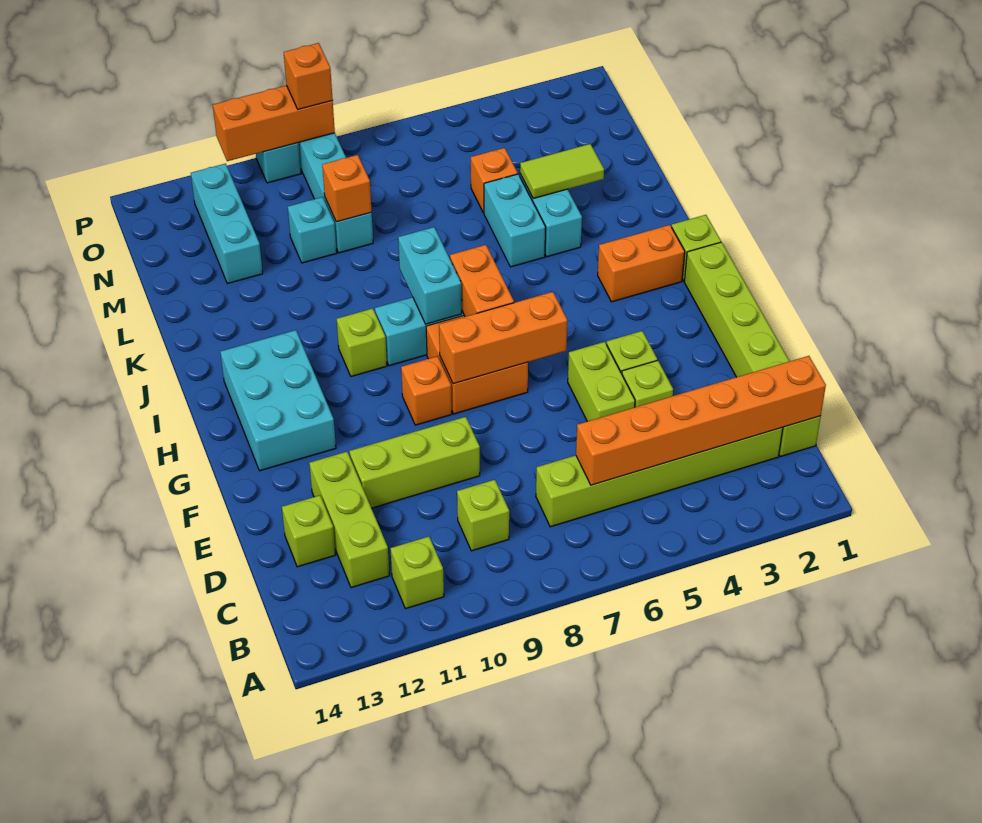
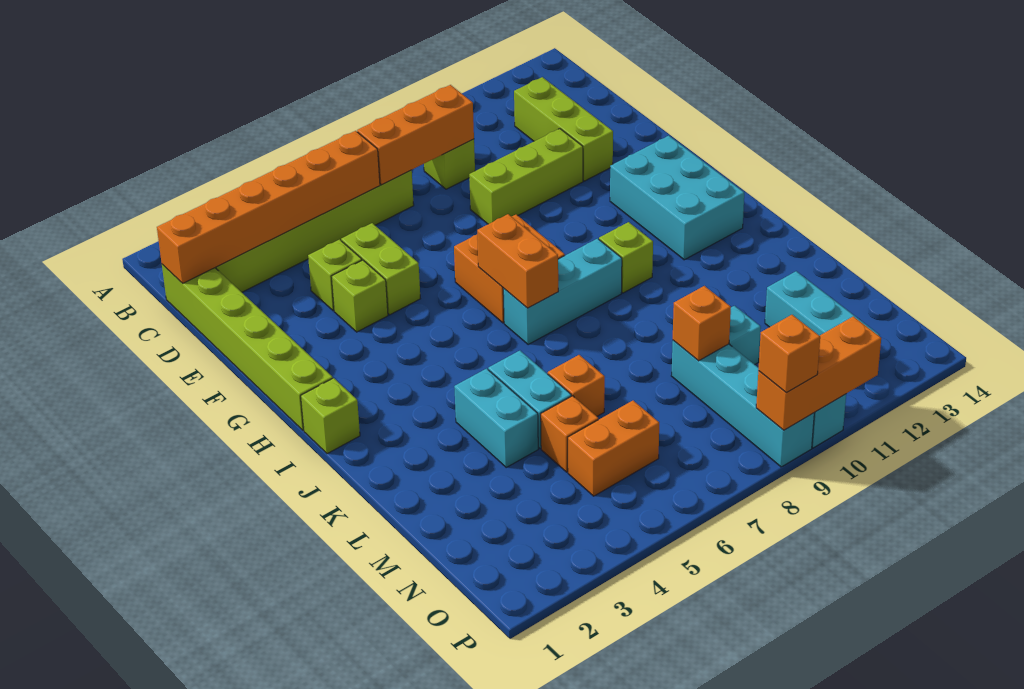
lime 1x1 brick [390,536,444,609] -> none
lime 1x1 brick [282,495,336,567] -> none
orange 1x3 brick [439,292,567,384] -> orange 1x3 brick moved to [357,85,474,185]
orange 1x1 brick [401,356,452,425] -> orange 1x1 brick moved to [548,355,605,416]
orange 1x2 brick [598,225,685,302] -> orange 1x2 brick moved to [568,400,659,496]
cyan 1x2 brick [398,227,462,324] -> none
lime 1x2 tile [520,144,604,198] -> none

